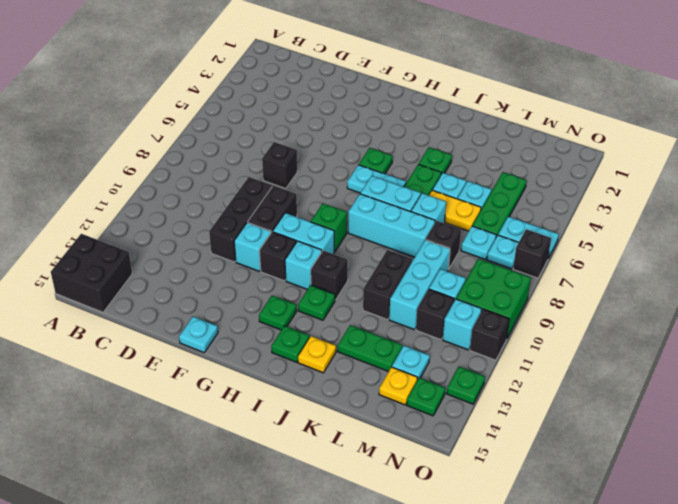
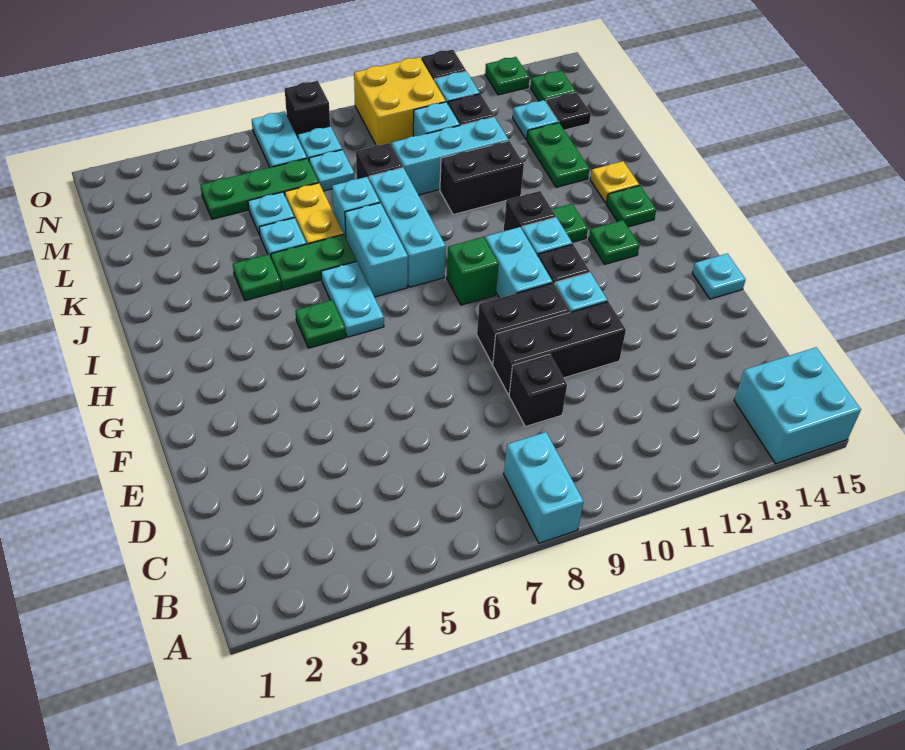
none -> cyan 1x2 brick [504,432,584,543]
black 2x2 brick [51,234,132,312] -> cyan 2x2 brick [734,347,861,464]
black 1x1 brick [262,142,298,189] -> black 1x1 brick moved to [509,354,567,427]
yellow 1x1 plate [379,367,417,405] -> black 1x1 plate [546,92,591,130]
green 2x2 brick [456,259,531,338] -> yellow 2x2 brick [354,57,446,145]

